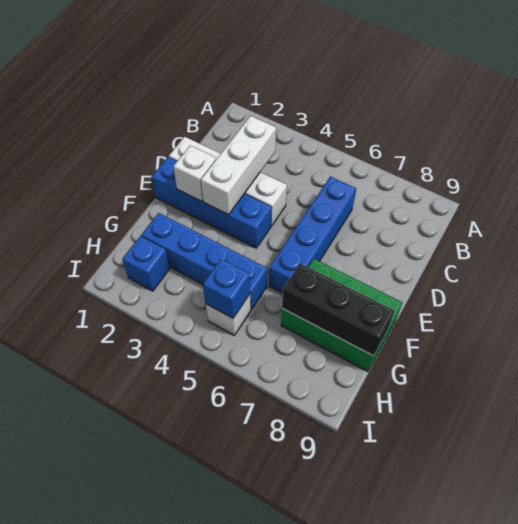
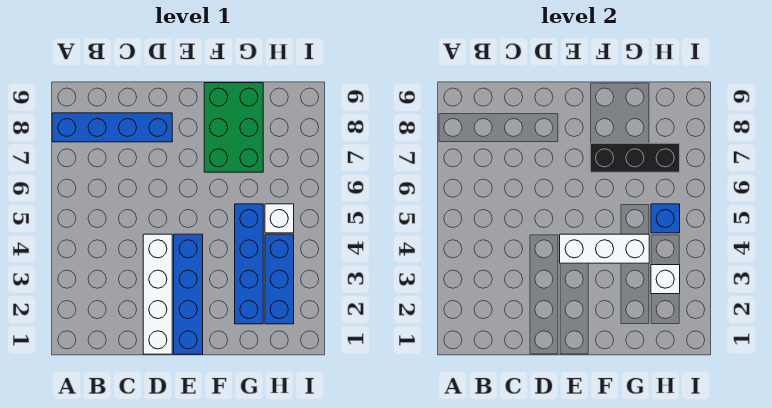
white 1x3 brick [201,116,276,215] -> white 1x3 brick moved to [560,234,649,263]
blue 1x4 brick [269,177,356,293] -> blue 1x4 brick moved to [52,113,172,142]
white 1x1 brick [173,146,216,201] -> white 1x1 brick moved to [651,265,680,294]
black 1x3 brick [282,263,395,356] -> black 1x3 brick turned to [590,143,680,172]
blue 1x1 brick [122,236,170,291] -> blue 1x3 brick [265,234,294,324]

